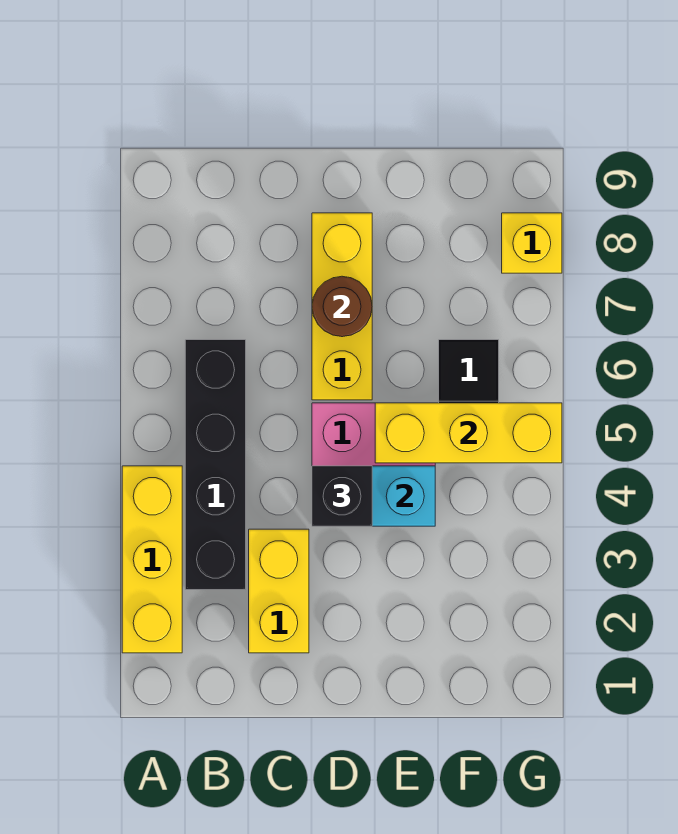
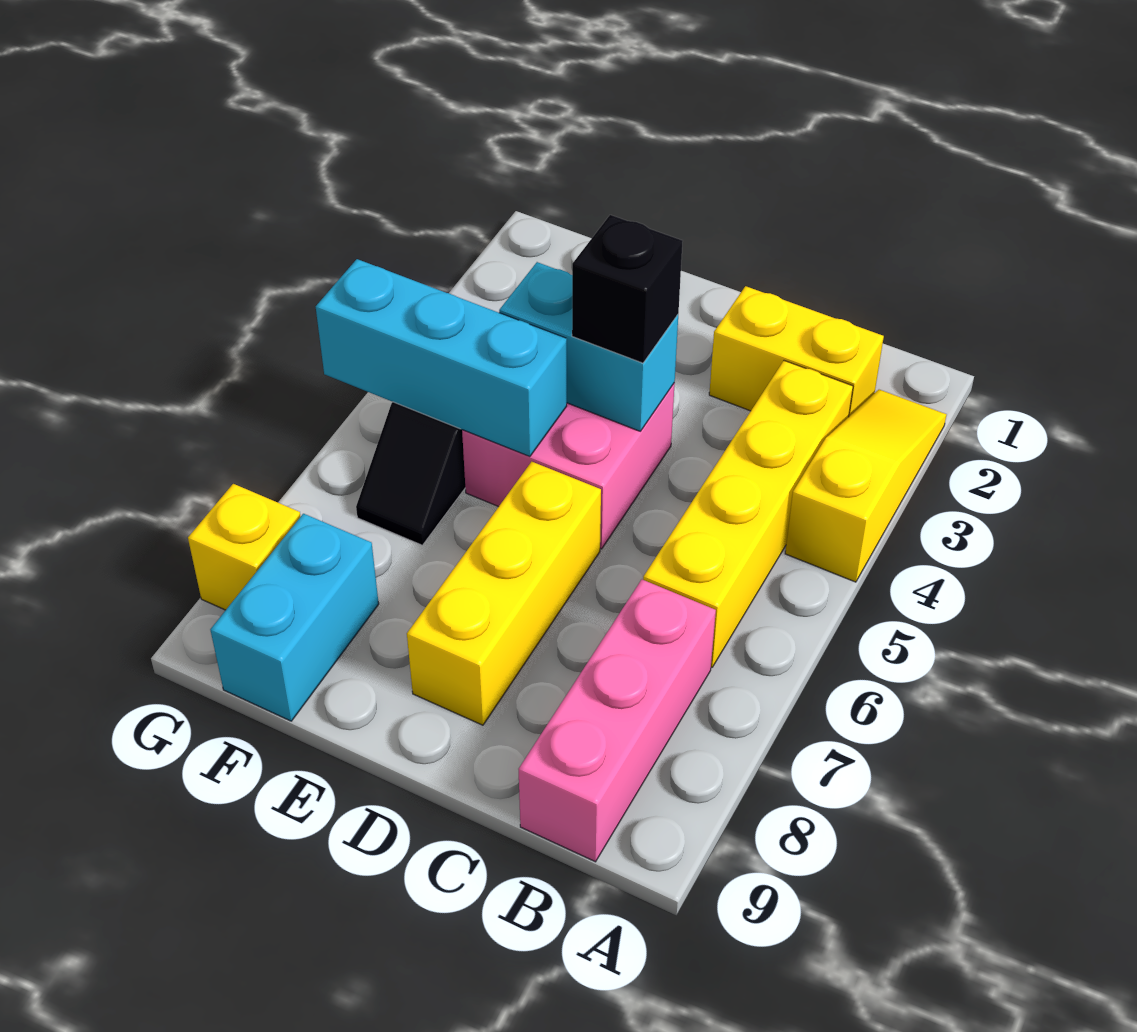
yellow 1x3 brick [122,466,182,653] -> yellow 1x3 slope [785,390,946,582]
black 1x4 brick [185,340,246,590] -> yellow 1x4 brick [643,361,853,668]
none -> pink 1x3 brick [519,580,716,862]
yellow 1x2 brick [249,529,309,653] -> yellow 1x2 brick turned to [709,286,884,416]
brown 1x1 round brick [312,276,372,337] -> none
yellow 1x3 brick [375,403,562,463] -> cyan 1x3 brick [316,259,567,457]
none -> cyan 1x2 brick [210,514,379,721]

